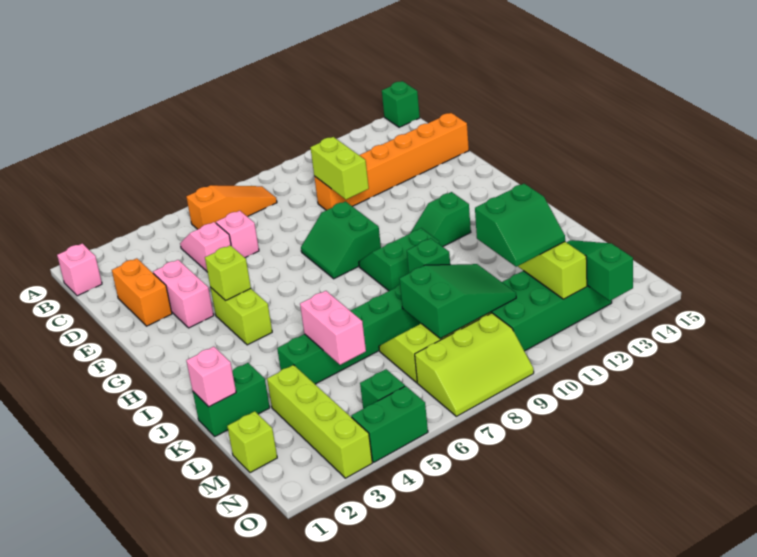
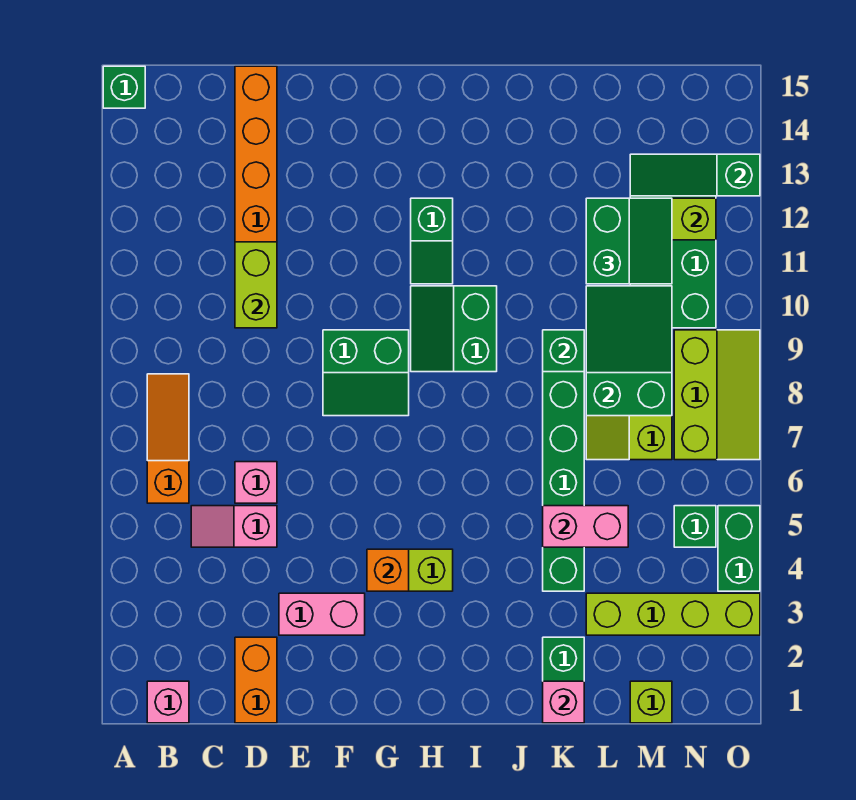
orange 1x2 brick [112,258,172,326] -> orange 1x2 brick turned to [235,637,277,723]
lime 1x2 brick [310,137,369,199] -> lime 1x2 brick turned to [235,242,277,328]
lime 1x1 brick [205,245,251,301] -> orange 1x1 brick [367,549,409,591]

